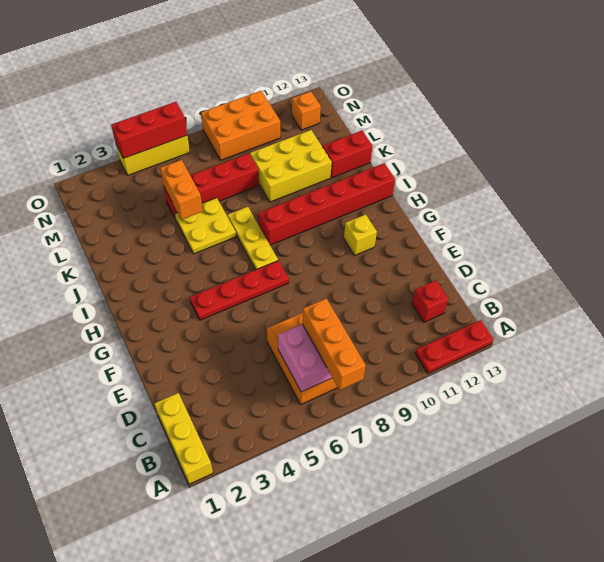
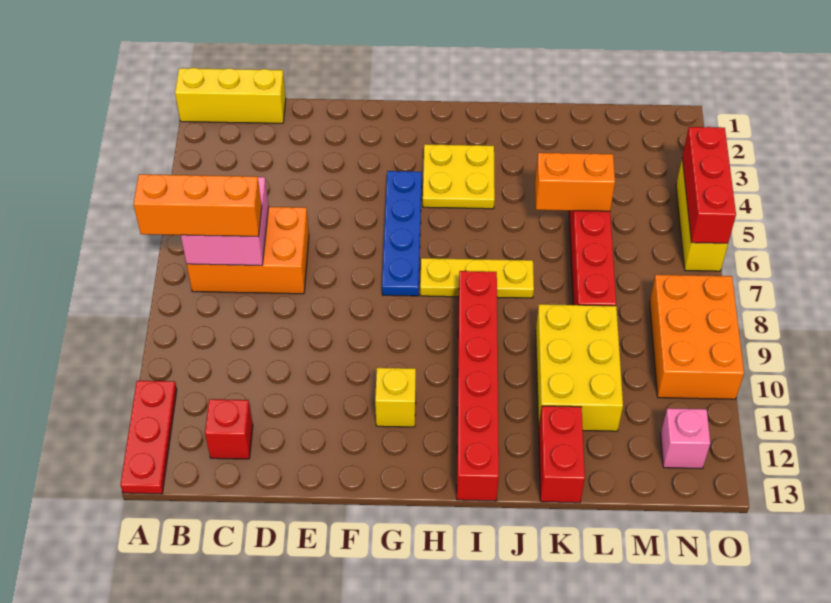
red 1x4 plate [190,261,289,320] -> blue 1x4 plate [382,171,422,296]
yellow 2x2 plate [175,198,236,254] -> yellow 2x2 plate moved to [423,144,495,209]
orange 1x1 brick [292,91,321,130] -> pink 1x1 brick [661,408,710,469]

